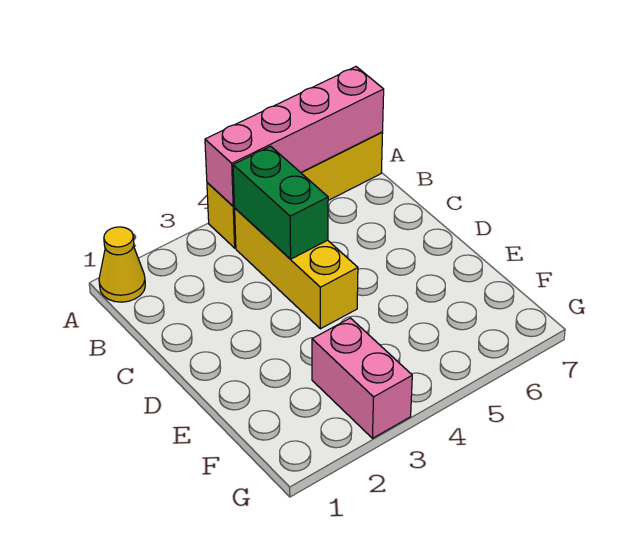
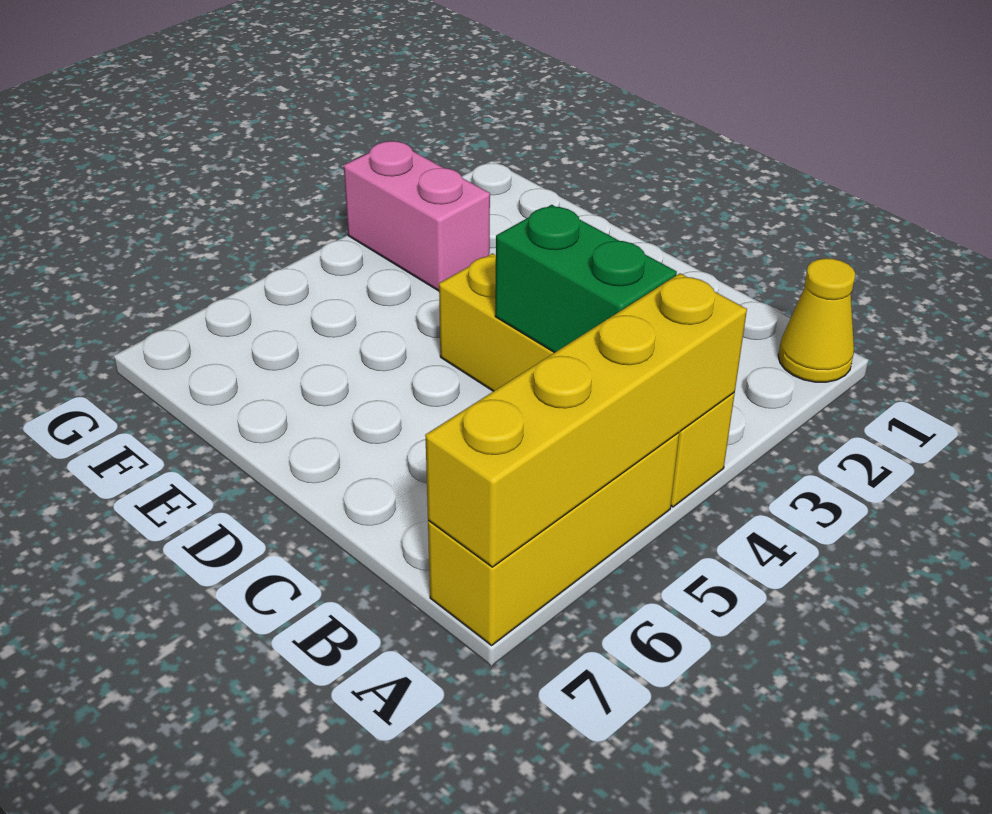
pink 1x4 brick [205,67,384,206] -> yellow 1x4 brick [425,273,747,567]

